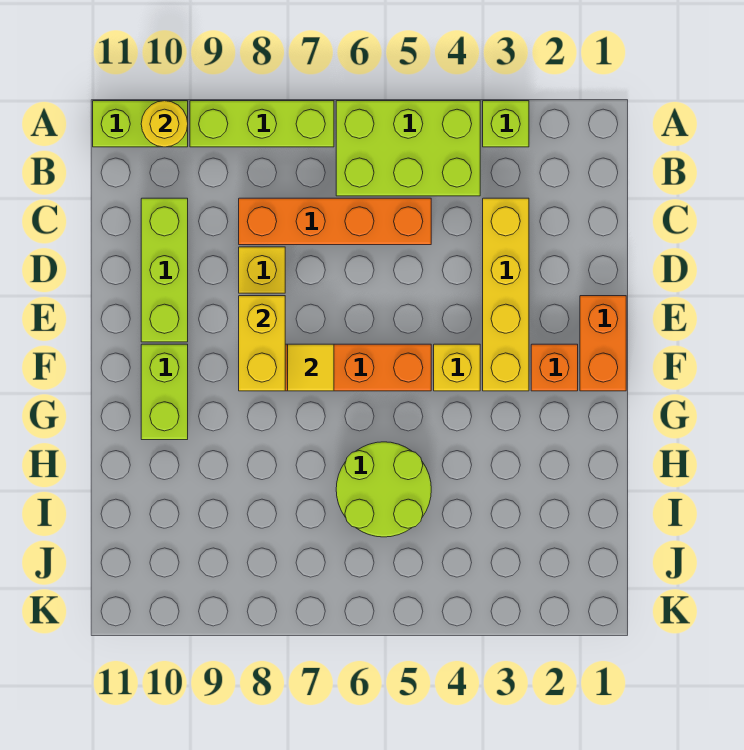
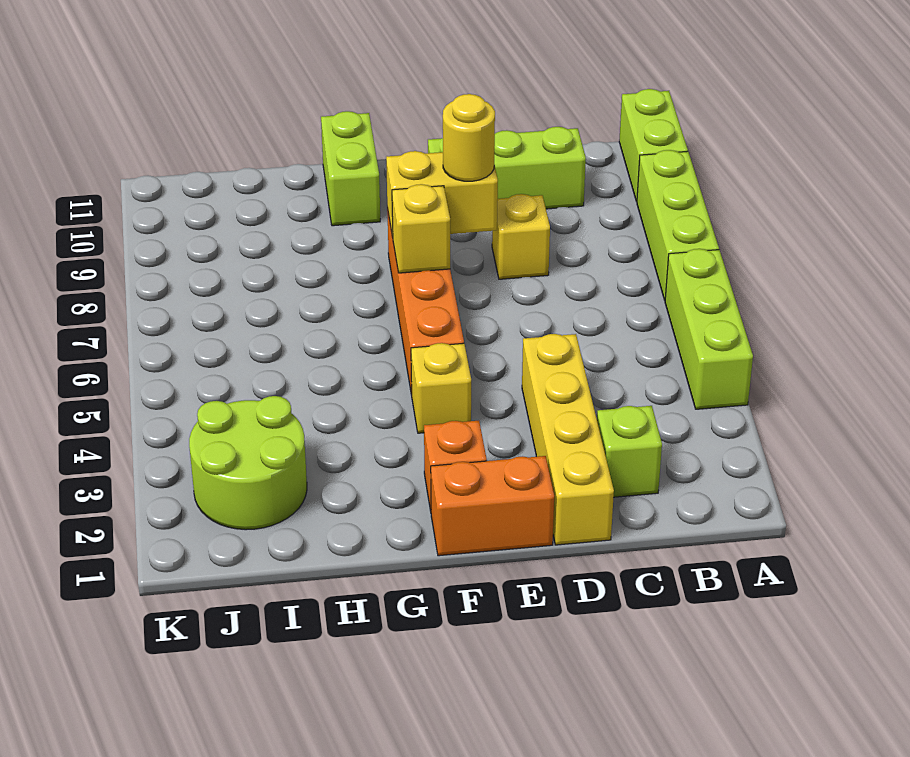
lime 1x1 brick [483,101,529,147] -> lime 1x1 brick moved to [597,406,662,497]
lime 2x3 brick [336,101,480,196] -> lime 1x3 brick [665,249,753,409]
yellow 1x1 round brick [141,101,188,147] -> yellow 1x1 round brick moved to [443,94,495,181]
yellow 1x4 brick [483,198,529,391] -> yellow 1x4 brick turned to [522,334,614,545]
orange 1x4 brick [239,198,431,245] -> none
yellow 1x1 tile [288,344,334,391] -> yellow 1x1 brick [392,184,450,273]
lime 1x2 brick [141,344,188,440] -> lime 1x2 brick turned to [321,111,380,226]
lime 2x2 round brick [336,442,431,537] -> lime 2x2 round brick moved to [189,396,307,530]

